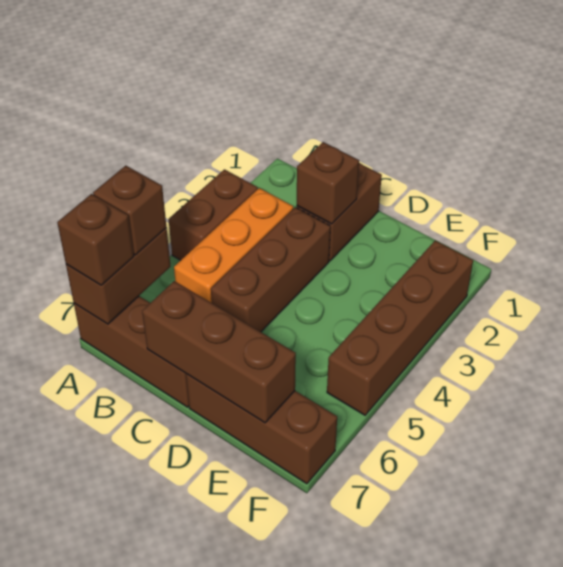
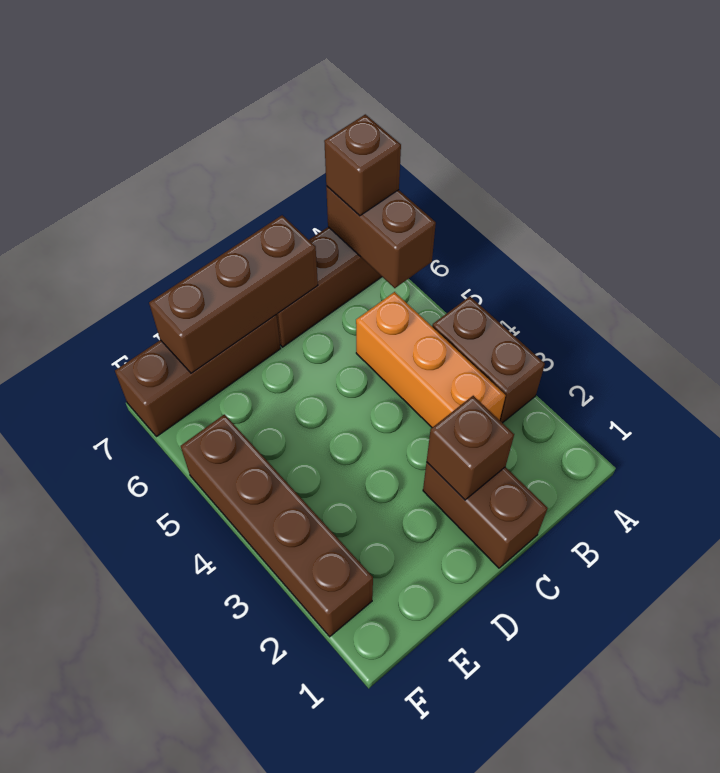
brown 1x1 brick [93,166,166,255] -> none
brown 1x3 brick [211,207,330,332] -> none

